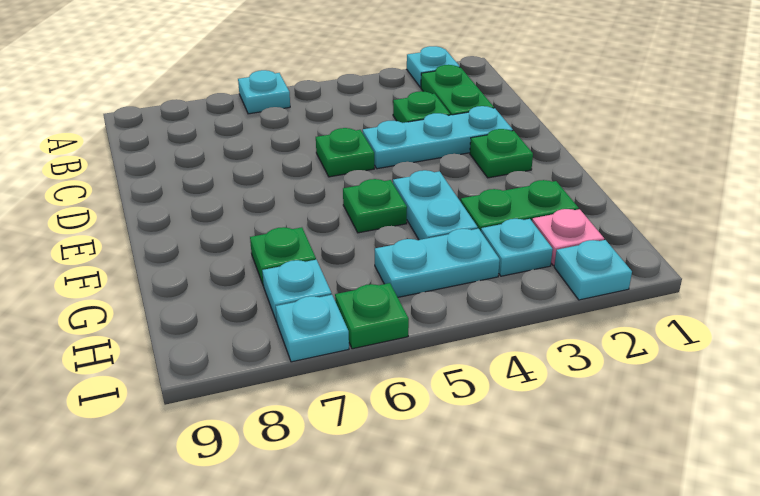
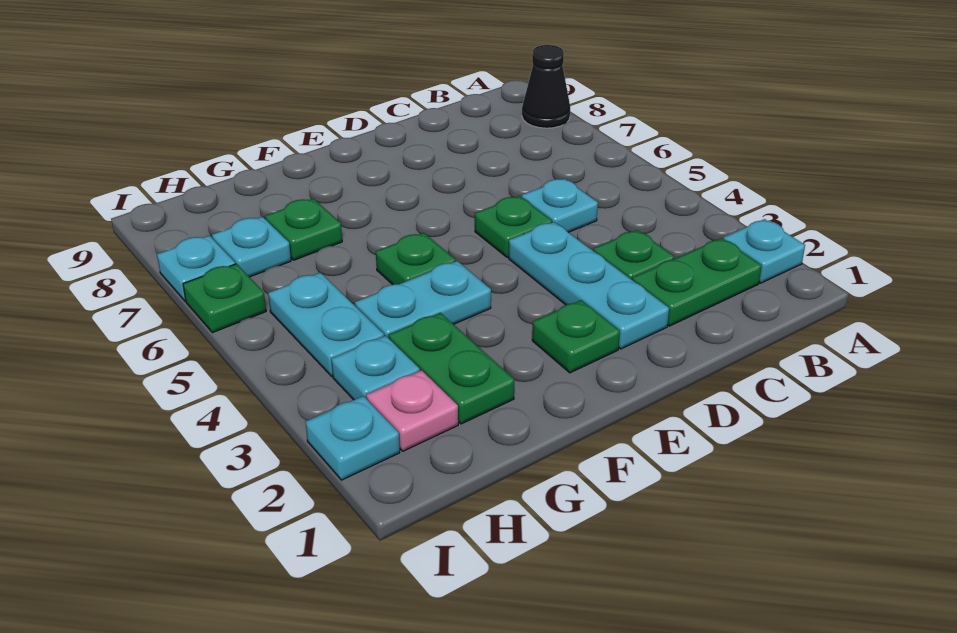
cyan 1x1 plate [238,70,290,114] -> cyan 1x1 plate moved to [521,179,598,232]
none -> black 1x1 cone [522,45,570,128]

